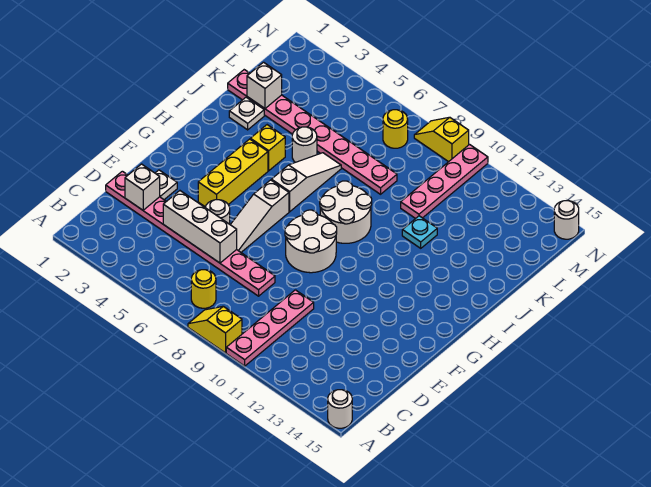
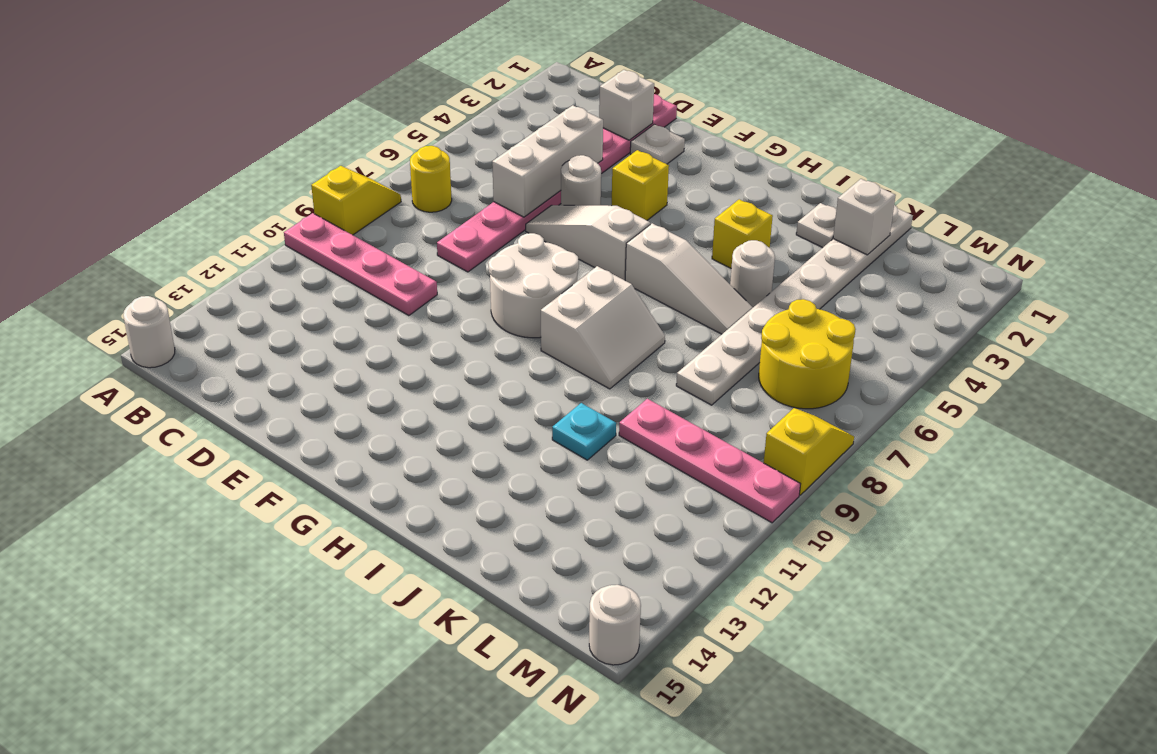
yellow 1x3 brick [198,139,268,207] -> yellow 1x1 brick [612,150,669,220]
white 2x2 round brick [320,181,372,243] -> white 2x2 slope [541,266,665,389]
pink 1x8 plate [228,70,397,194] -> white 1x8 plate [676,205,913,405]
yellow 1x1 round brick [383,110,408,148] -> yellow 2x2 round brick [759,299,855,409]

